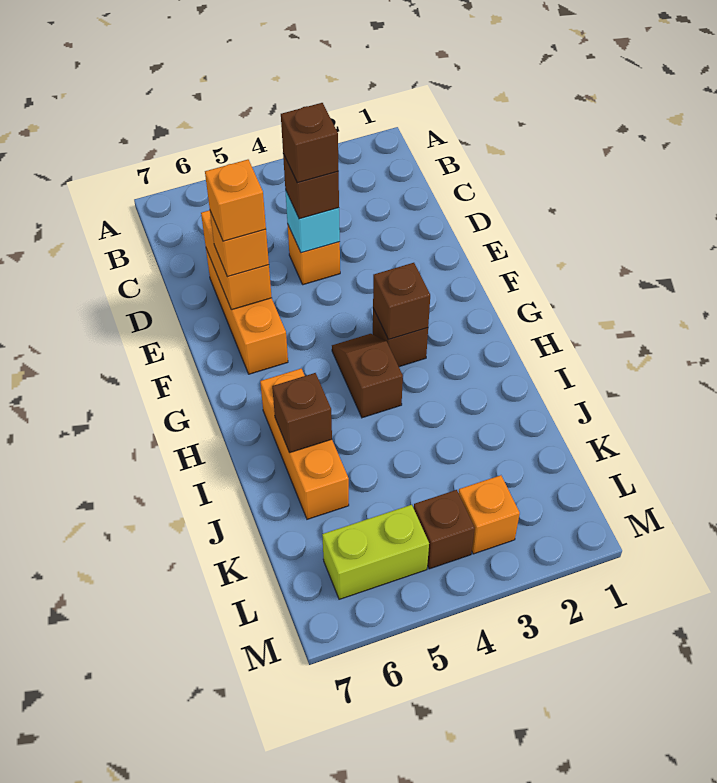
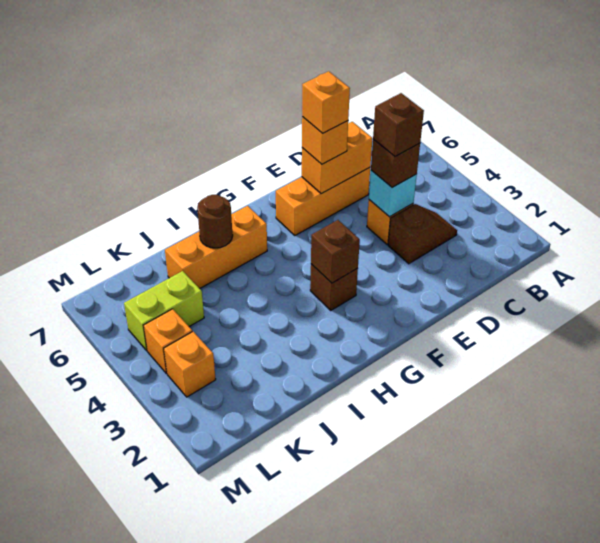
brown 1x2 slope [332,334,403,418] -> brown 1x2 slope moved to [388,204,457,264]
brown 1x1 brick [272,373,332,453] -> brown 1x1 round brick [197,195,233,248]
brown 1x1 brick [414,490,475,569] -> orange 1x1 brick [143,309,192,373]
lime 1x2 brick [322,505,429,599] -> lime 1x2 brick turned to [124,271,204,351]

